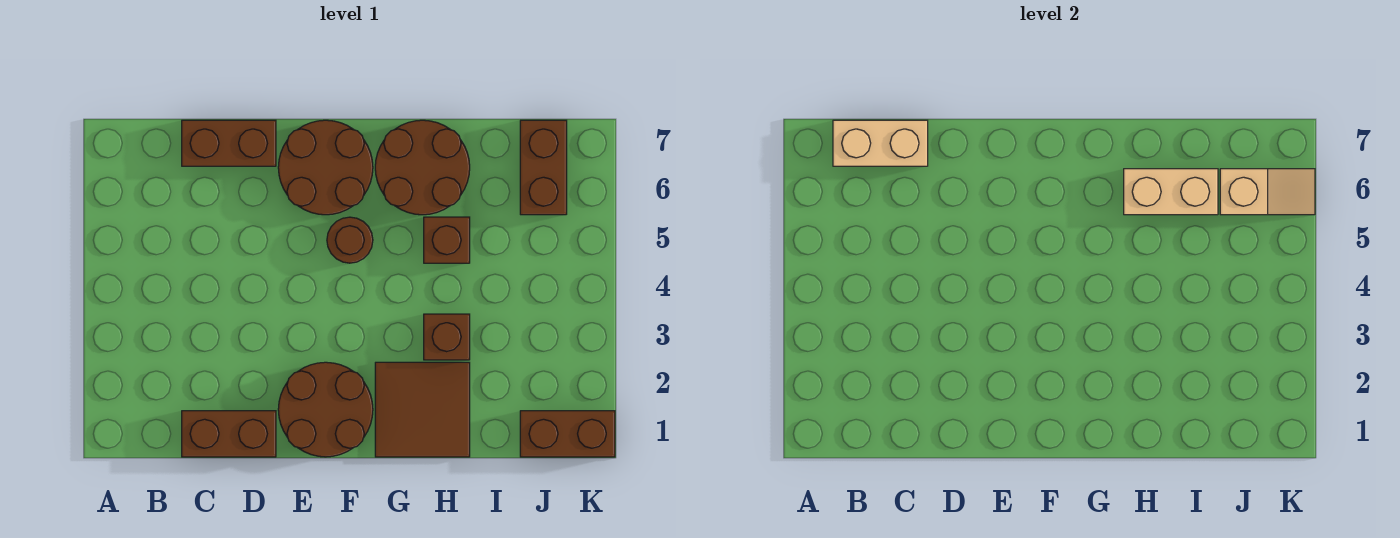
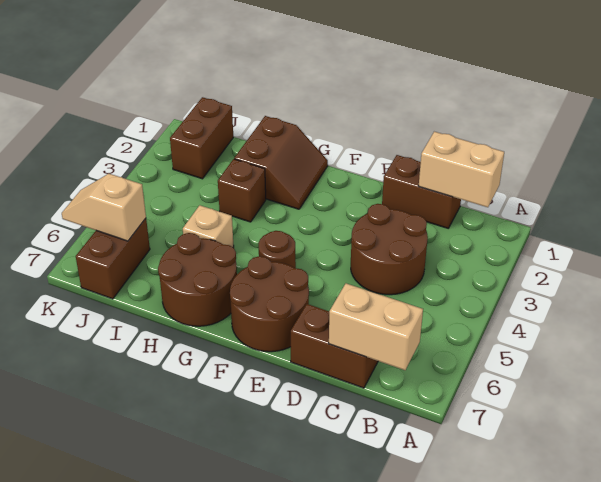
brown 2x2 round brick [278,362,373,457] -> brown 2x2 round brick moved to [351,204,428,295]
brown 2x2 tile [375,362,470,457] -> brown 2x2 slope [234,116,328,209]
brown 1x1 brick [424,217,470,263] -> tan 1x1 brick [183,205,234,247]
tan 1x2 brick [1124,169,1218,215] -> tan 1x2 brick moved to [419,132,504,207]
brown 1x2 brick [520,411,615,457] -> brown 1x2 brick turned to [170,97,233,179]

